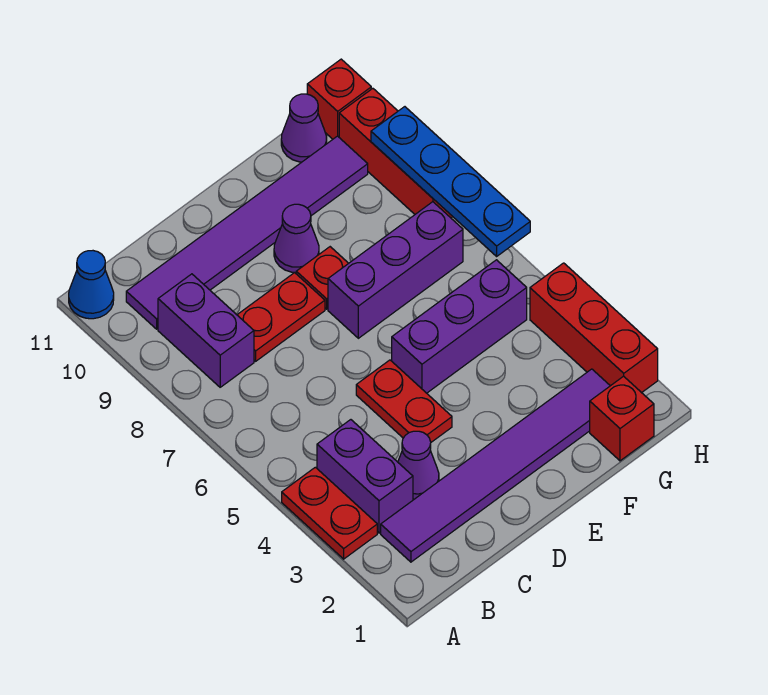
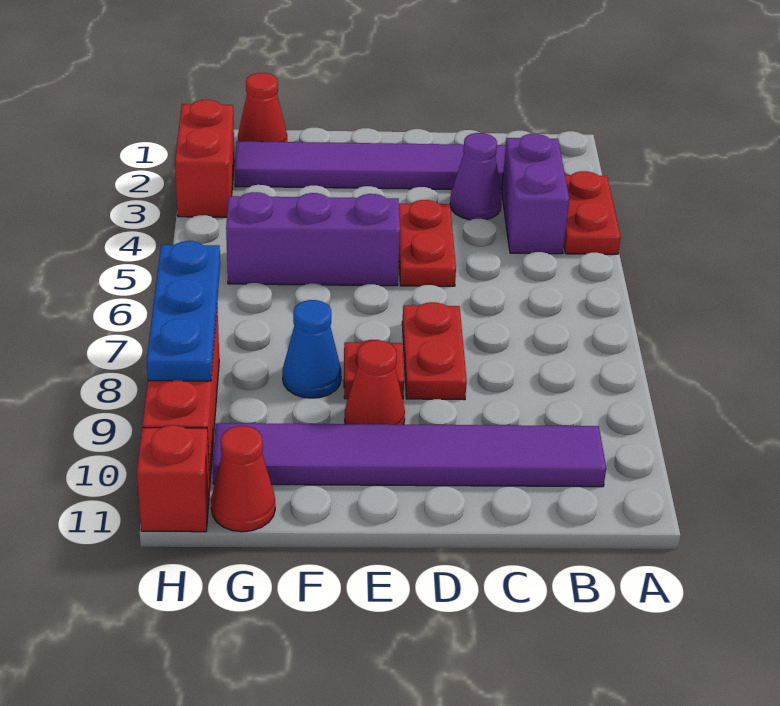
blue 1x1 cone [69,251,114,319] -> blue 1x1 cone moved to [283,300,341,398]
purple 1x2 brick [158,274,254,387] -> none
red 1x2 plate [237,273,325,361] -> red 1x2 plate turned to [402,302,467,400]
purple 1x3 brick [328,202,463,338] -> none
purple 1x1 cone [274,204,319,272] -> red 1x1 cone [345,340,405,425]
red 1x1 brick [590,376,654,461] -> red 1x1 cone [238,73,287,142]
purple 1x1 cone [281,94,327,162] -> red 1x1 cone [211,426,275,532]
red 1x3 brick [530,263,658,393] -> red 1x2 brick [175,100,234,217]
blue 1x4 plate [371,107,530,256] -> blue 1x3 plate [147,241,220,381]

